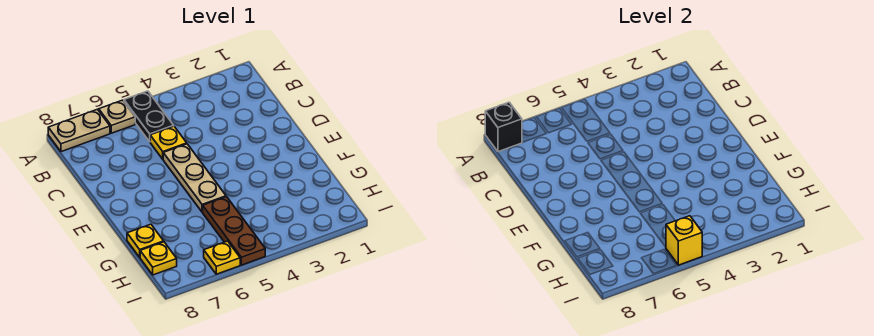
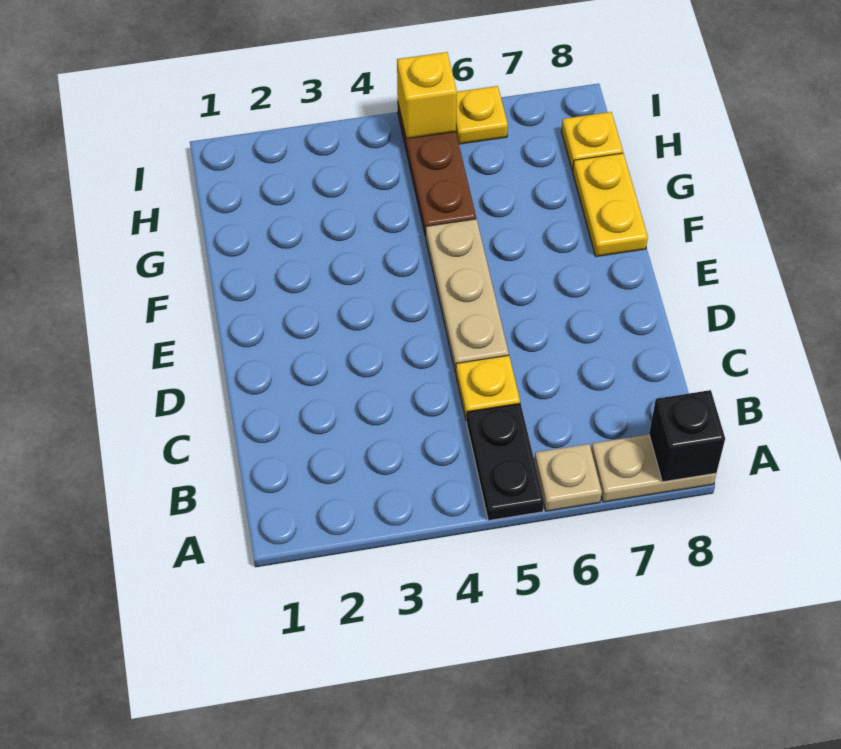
yellow 1x1 plate [127,224,164,257] -> yellow 1x2 plate [573,153,648,257]

